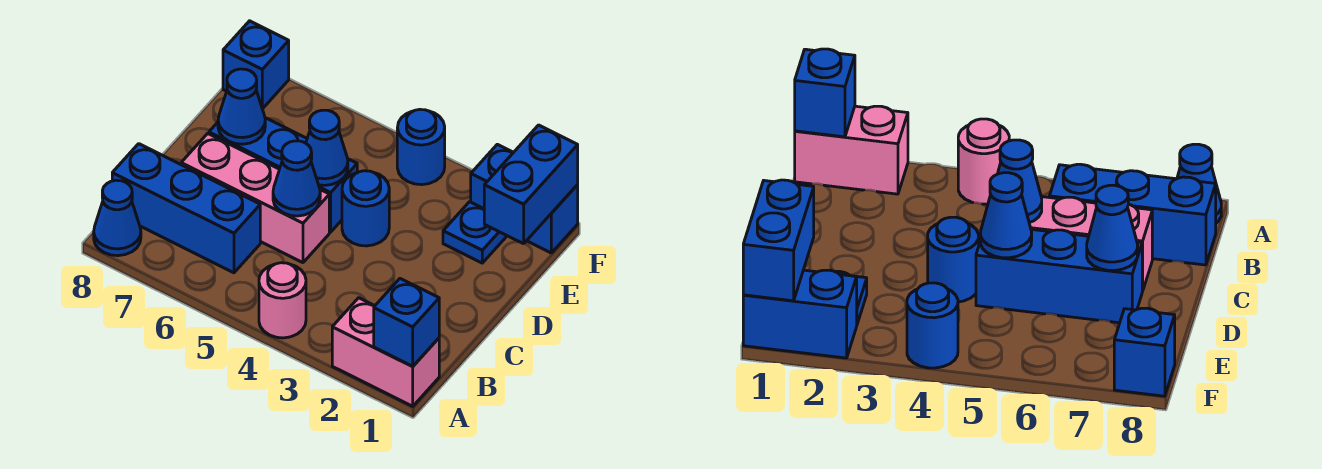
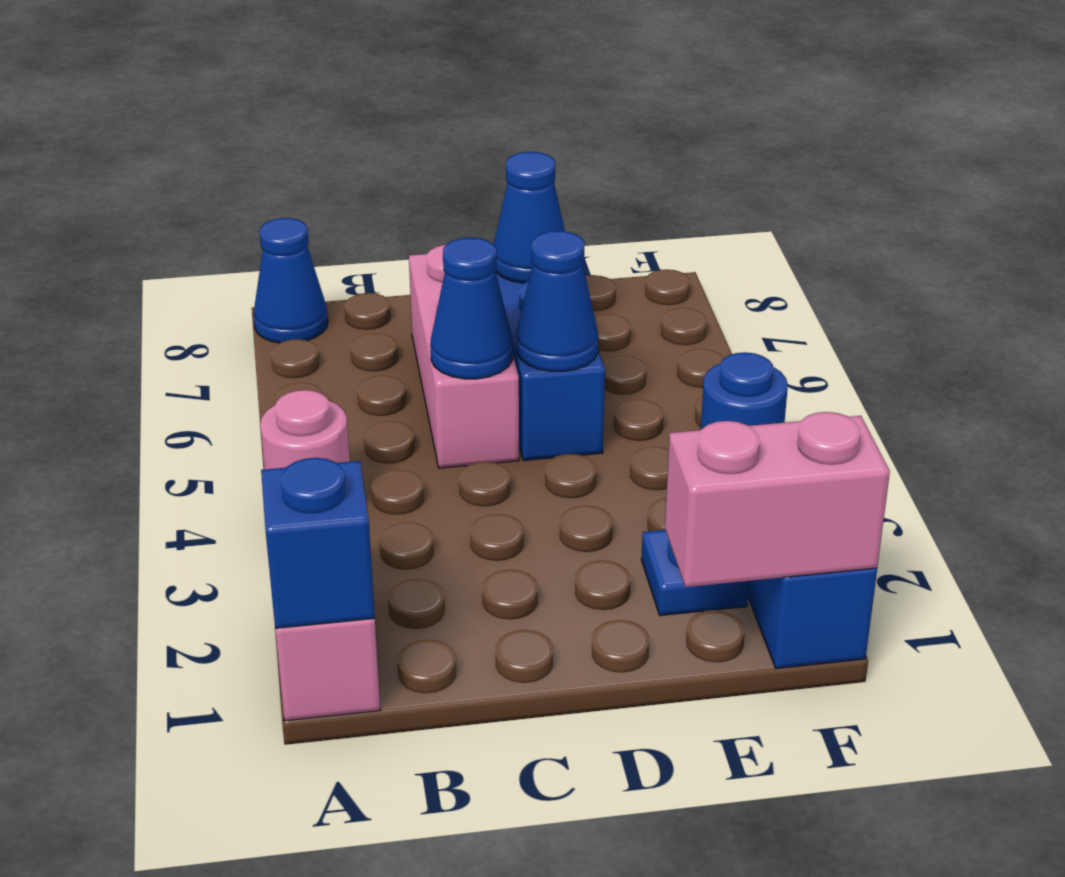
blue 1x3 brick [112,144,260,273] -> none
blue 1x1 round brick [342,171,389,246] -> none
blue 1x2 brick [484,125,578,244] -> pink 1x2 brick [665,412,890,587]
blue 1x1 brick [223,21,289,109] -> none

